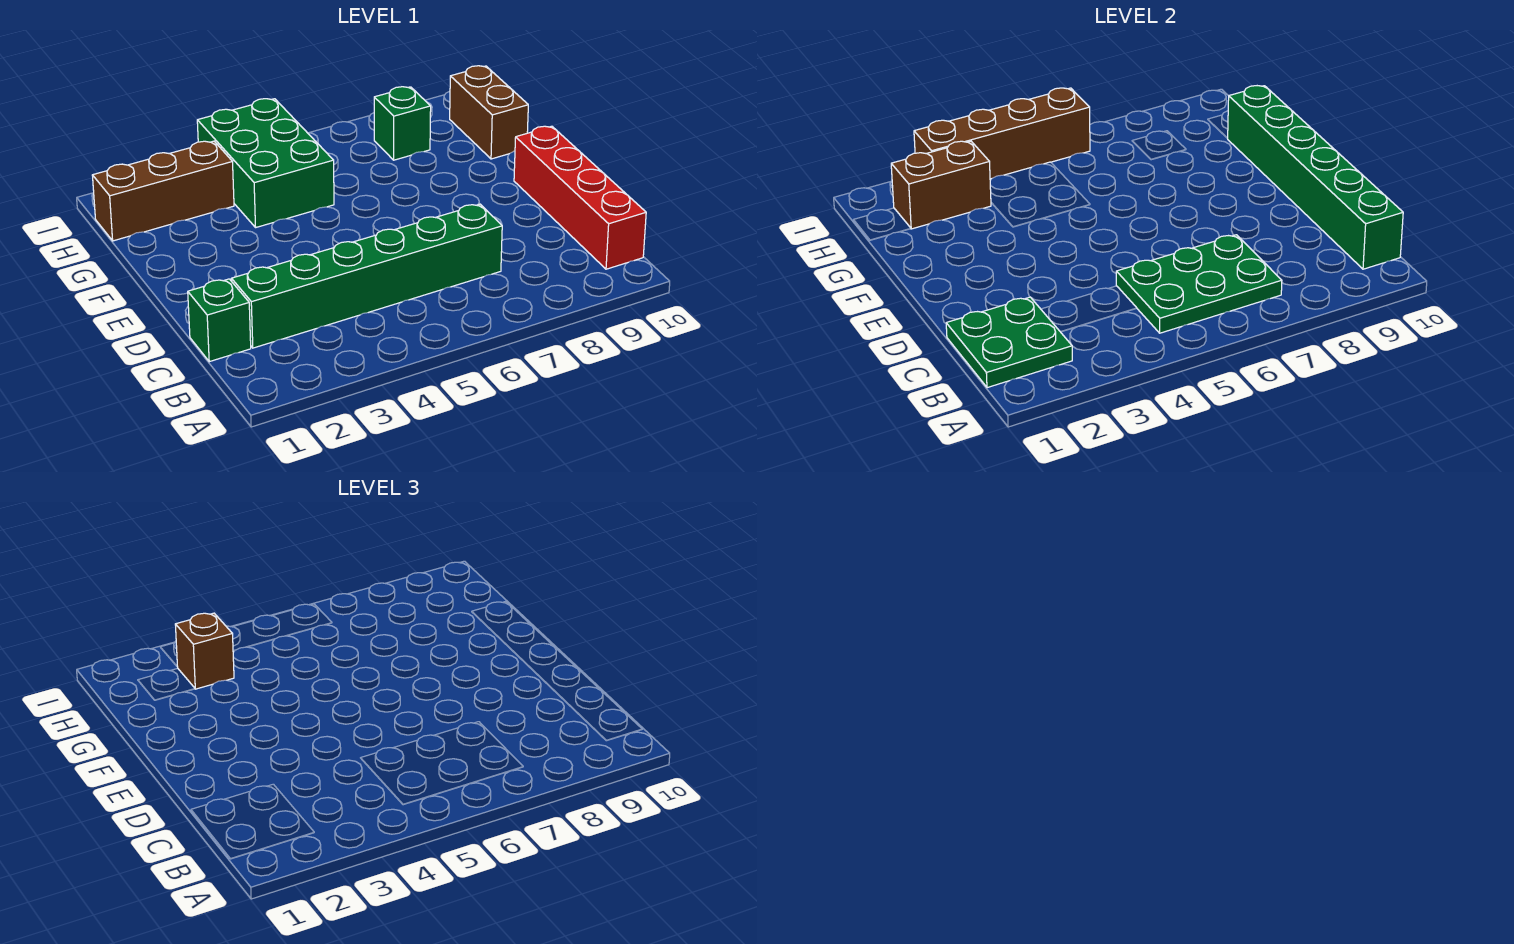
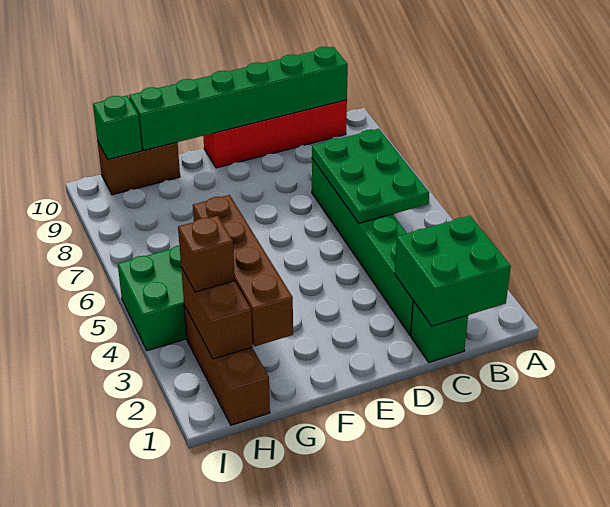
green 2x2 plate [946,297,1072,388] -> green 2x2 brick [395,216,511,326]
green 1x1 brick [374,87,431,160] -> green 1x1 brick moved to [93,96,142,159]
brown 1x4 brick [914,88,1090,179] -> brown 1x4 brick moved to [193,195,293,346]

